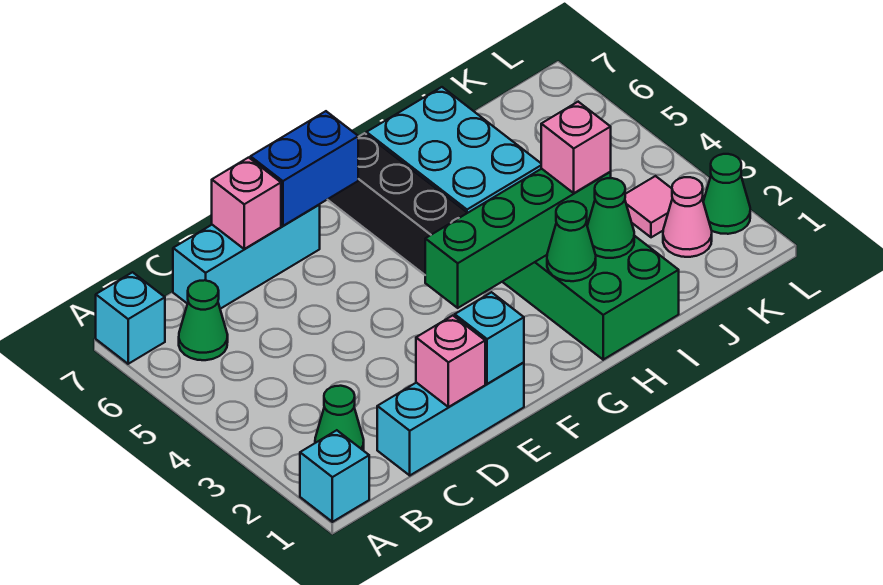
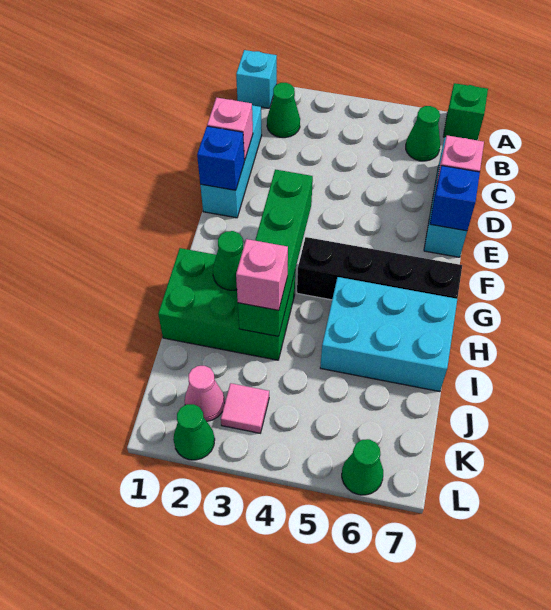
cyan 1x1 brick [96,272,165,364] -> green 1x1 brick [443,83,488,140]
cyan 1x1 brick [455,292,524,384] -> blue 1x1 brick [197,126,244,190]
blue 1x2 brick [250,111,358,226] -> blue 1x1 brick [430,166,480,231]
green 1x1 cone [587,178,634,258] -> green 1x1 cone moved to [342,439,383,495]

